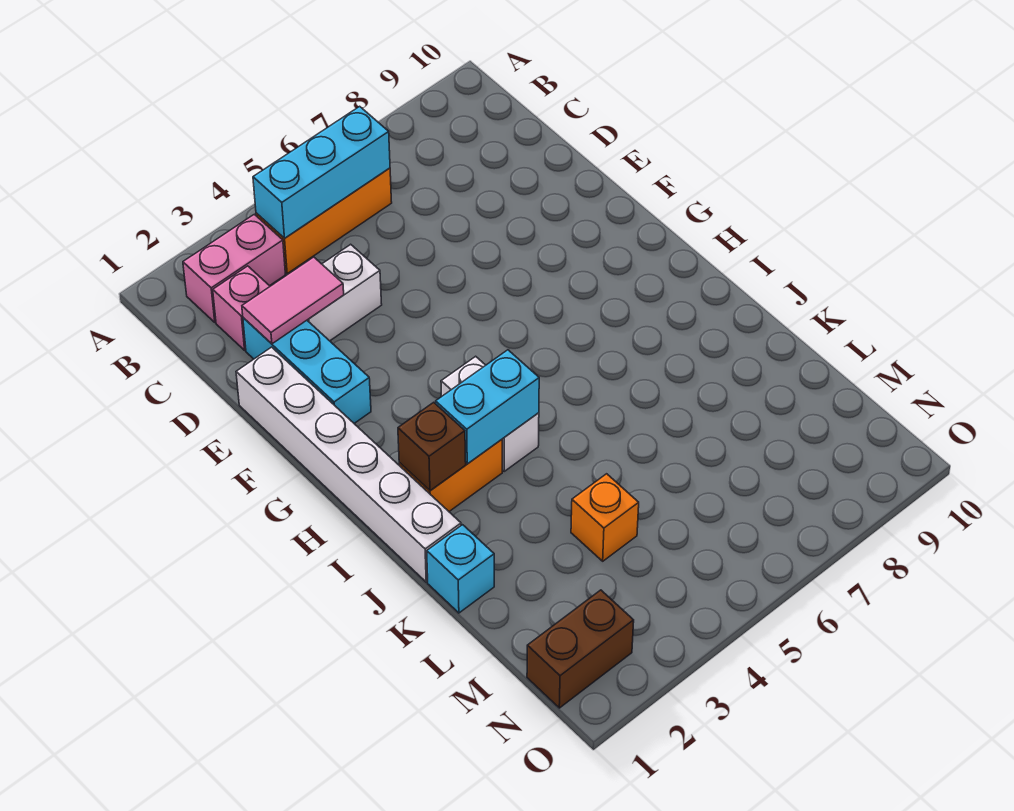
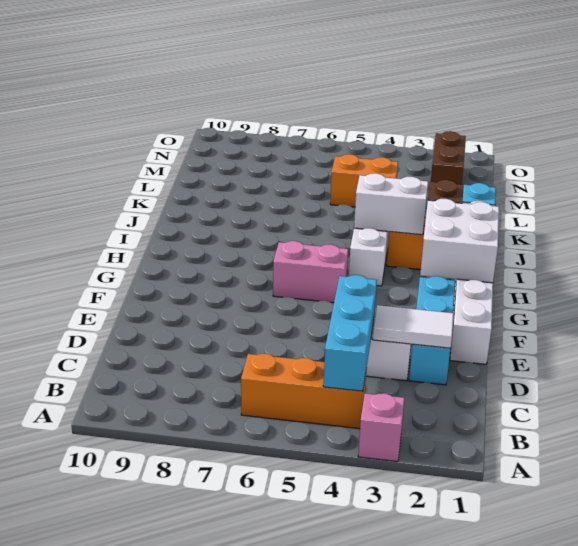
pink 1x2 brick [183,214,286,322] -> pink 1x2 brick moved to [273,241,348,303]
cyan 1x3 brick [253,106,390,238] -> cyan 1x3 brick turned to [323,275,377,391]
pink 1x1 brick [213,266,270,350] -> pink 1x1 brick moved to [358,393,404,462]
pink 1x2 tile [242,257,344,344] -> white 1x2 tile [373,305,454,348]
none -> white 2x2 brick [420,199,499,283]
cyan 1x2 brick [436,350,539,464] -> white 1x2 brick [354,173,428,235]
orange 1x1 brick [571,474,639,561] -> orange 1x2 brick [330,154,398,207]
brown 1x2 brick [527,590,634,708] -> brown 1x2 brick turned to [431,131,466,184]

